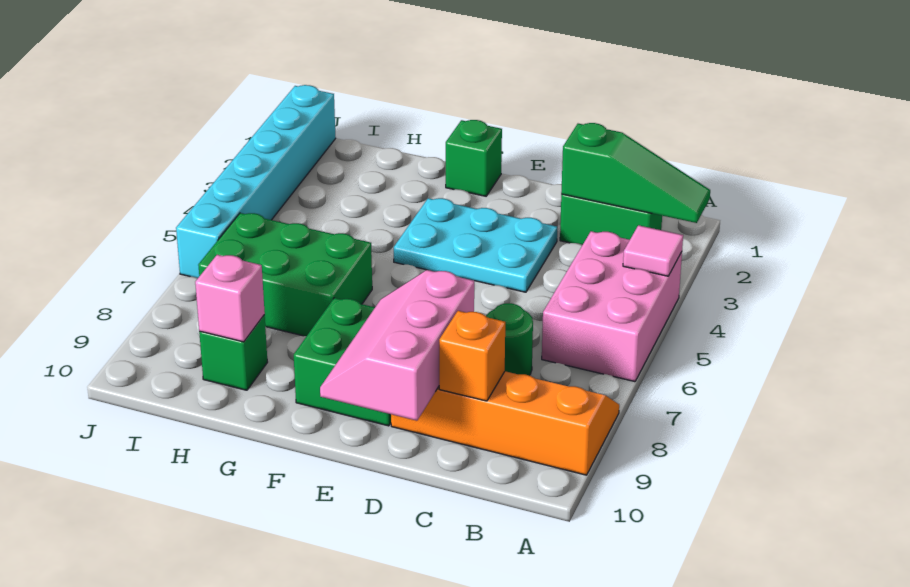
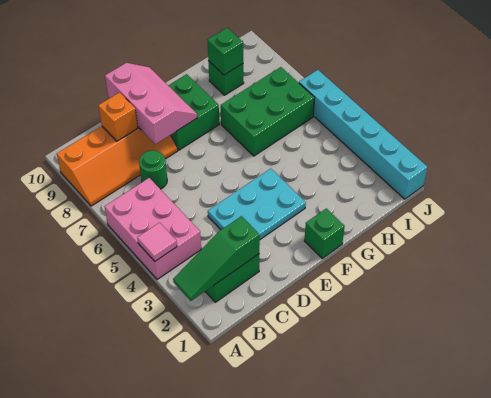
pink 1x1 brick [195,255,265,342] -> green 1x1 brick [208,28,243,75]

